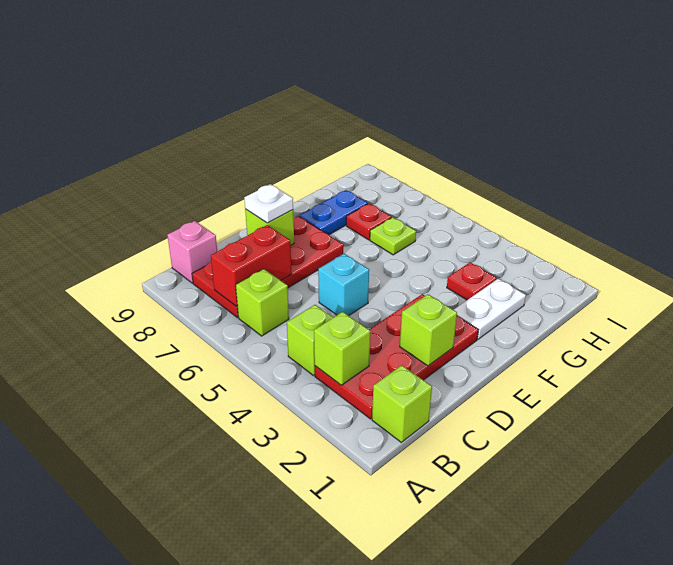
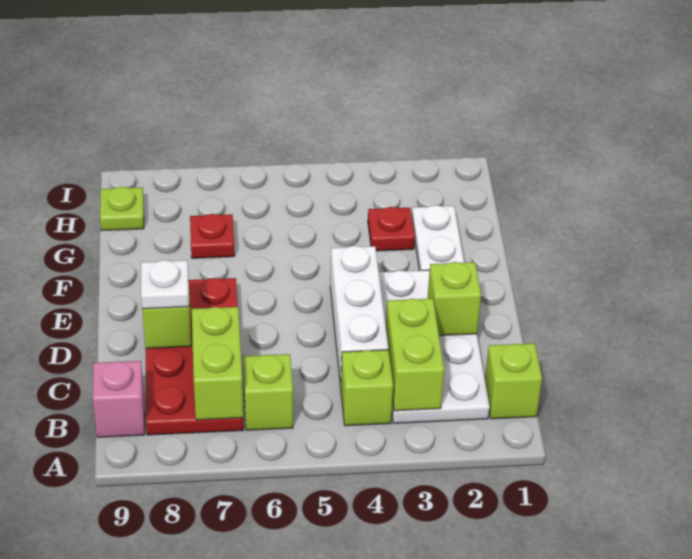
red 2x4 plate [315,294,478,419] -> white 2x4 plate [379,270,490,423]
lime 1x1 brick [314,312,370,385] -> lime 1x2 brick [386,299,444,411]
red 1x2 brick [211,225,292,307] -> lime 1x2 brick [192,307,243,420]
none -> white 1x3 brick [330,246,388,387]
cyan 1x1 brick [318,254,369,316] -> none
blue 1x2 plate [299,190,368,235] -> none
lime 1x1 plate [370,217,416,255] -> lime 1x1 plate moved to [100,187,144,231]

